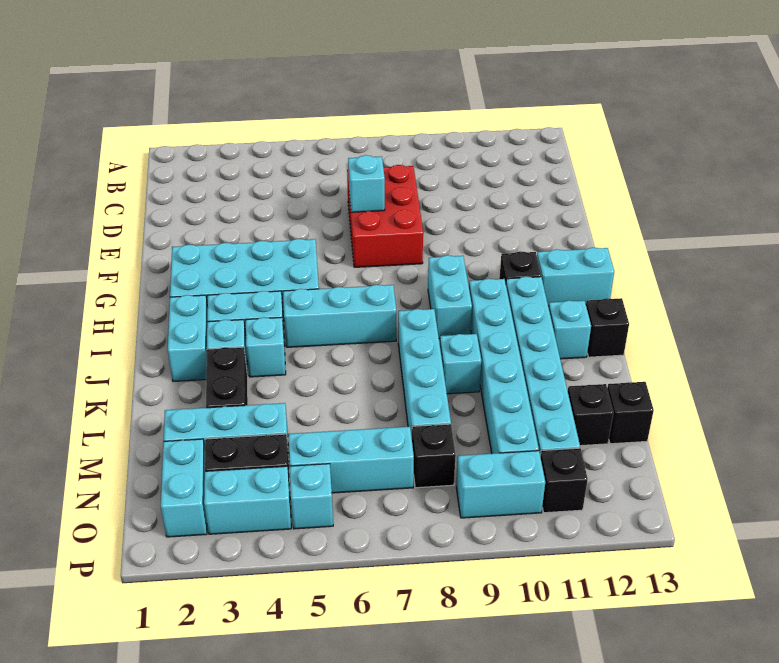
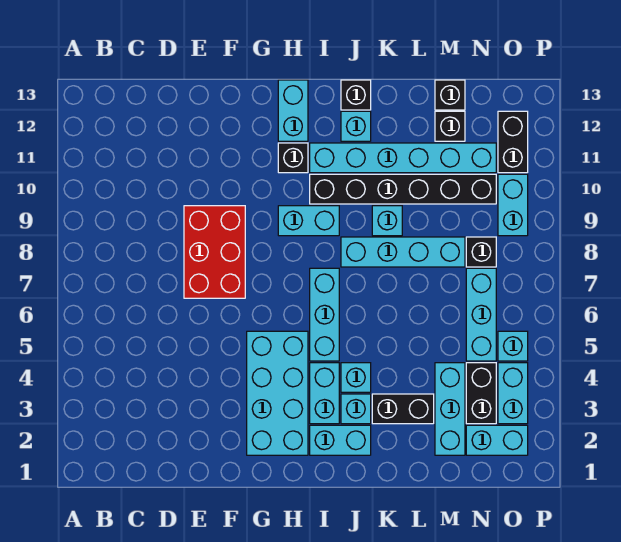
red 2x3 brick [347,165,423,267] -> red 2x3 brick turned to [184,206,245,298]
cyan 1x1 brick [348,155,385,212] -> none
cyan 1x6 brick [469,278,539,454] -> black 1x6 brick [310,174,496,204]
black 1x1 brick [540,448,588,513] -> black 1x2 brick [498,111,528,173]

